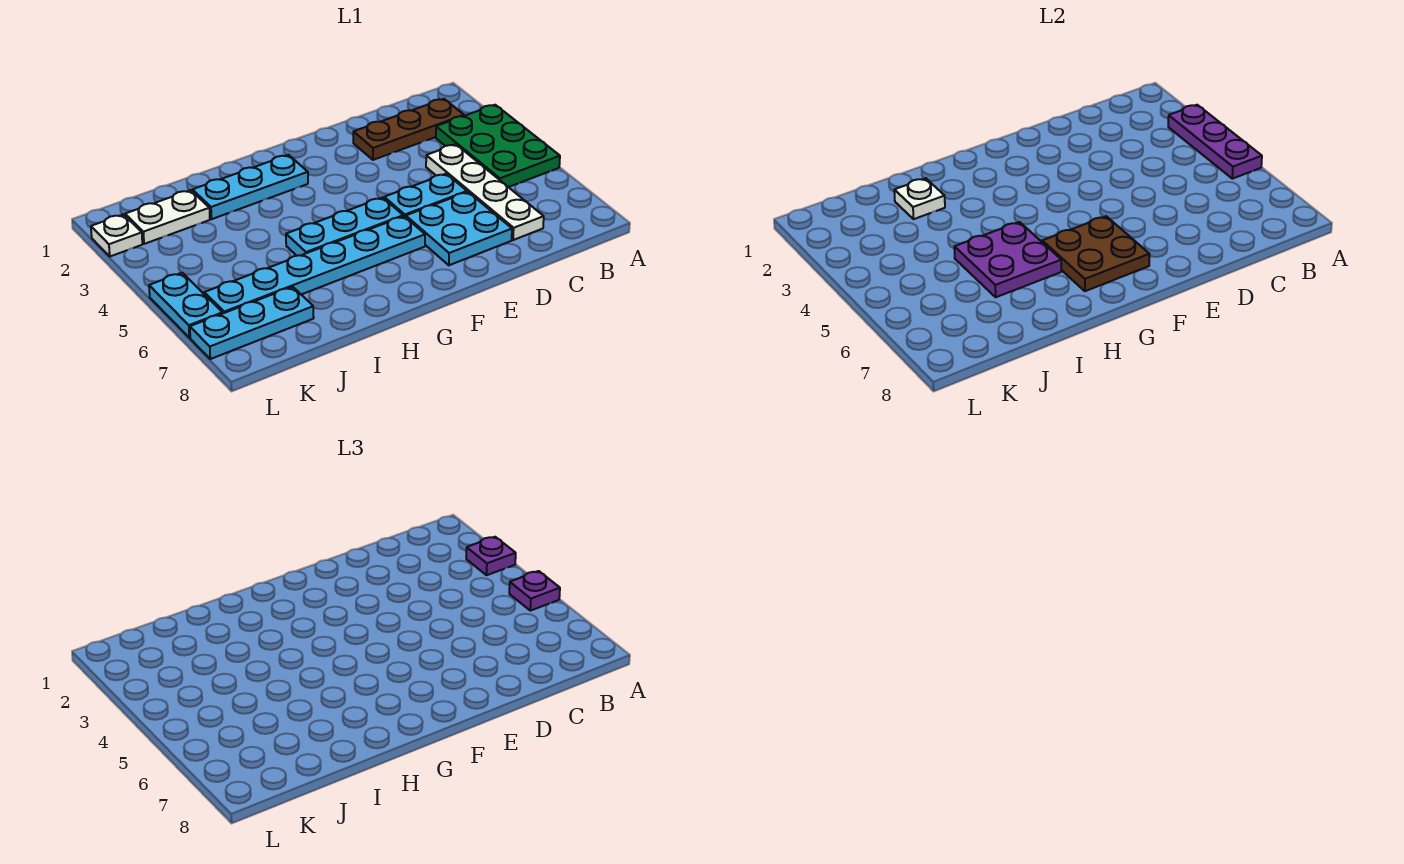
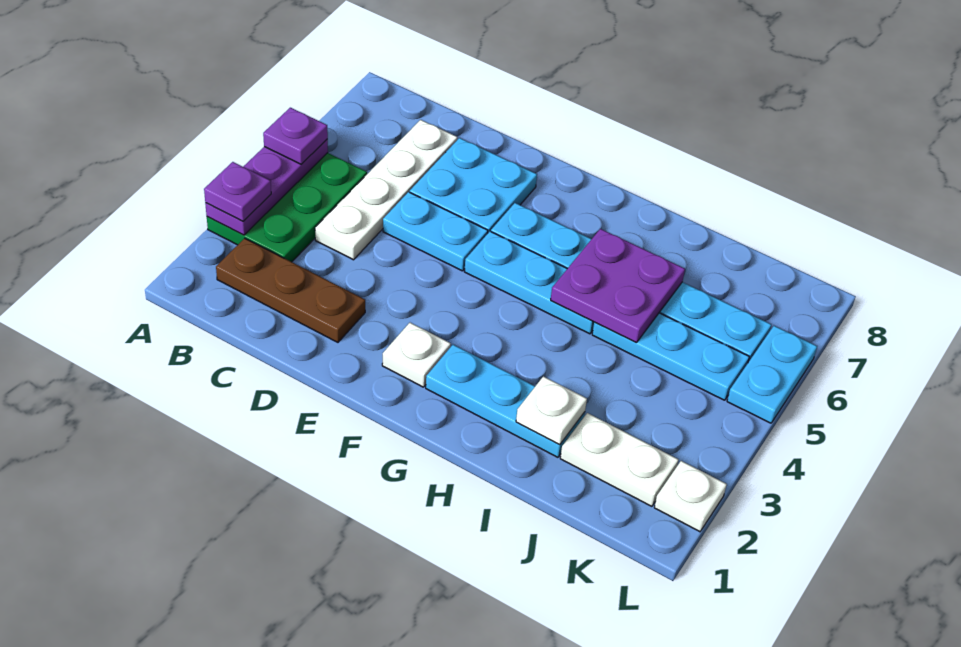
none -> white 1x1 plate [382,323,451,387]
brown 2x2 plate [1042,216,1150,291] -> none
cyan 1x3 plate [190,287,314,359] -> cyan 1x3 plate moved to [592,313,749,400]

